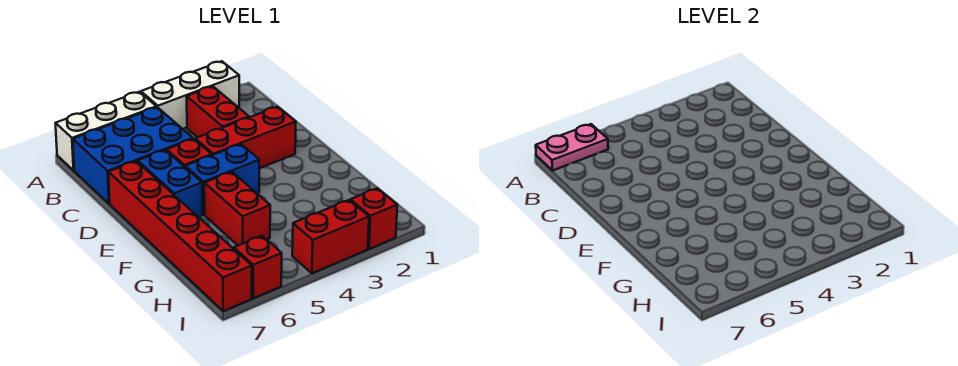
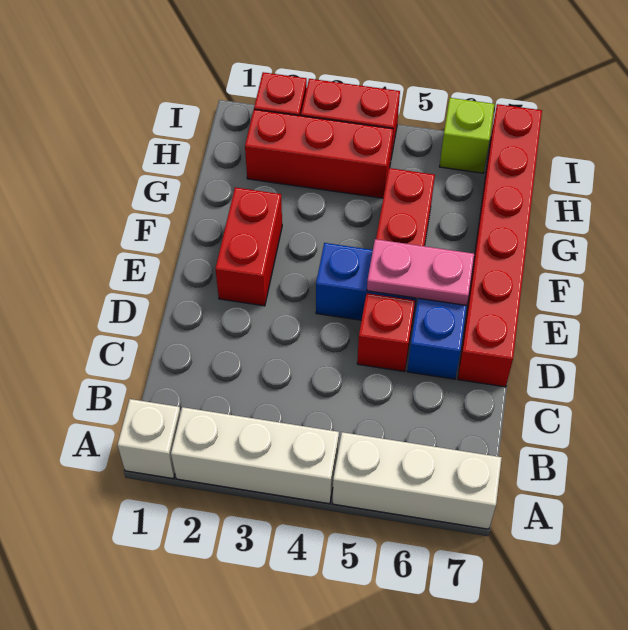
none -> white 1x1 brick [118,399,181,479]
pink 1x2 plate [536,124,608,170] -> pink 1x2 plate moved to [367,239,474,305]
red 1x2 brick [187,86,249,137] -> red 1x2 brick moved to [215,187,282,306]
blue 2x3 brick [73,107,193,204] -> none
red 1x3 brick [195,107,296,168] -> red 1x3 brick moved to [245,110,393,198]
red 1x1 brick [234,236,282,298] -> lime 1x1 brick [440,98,494,173]

